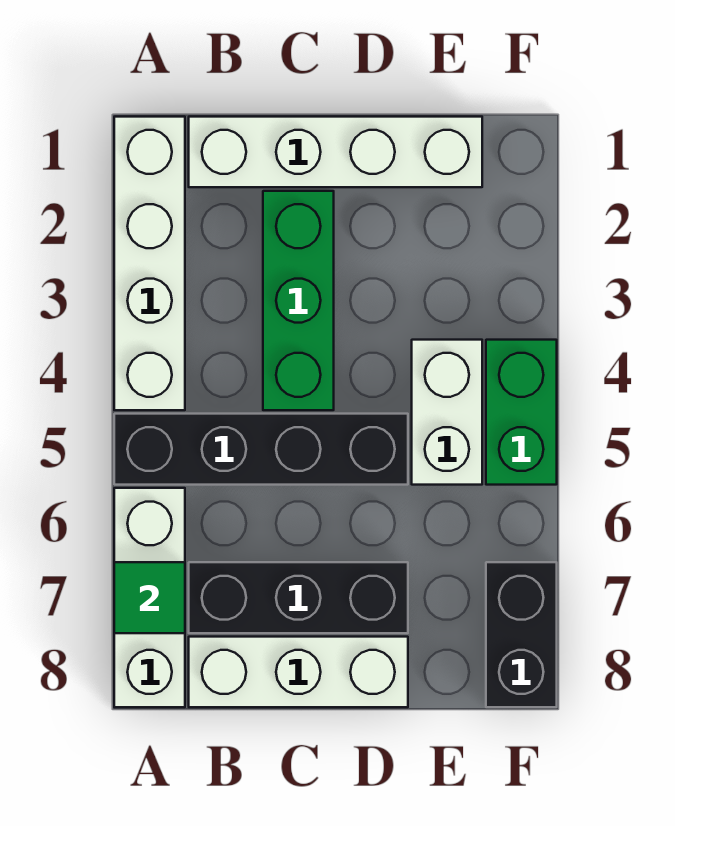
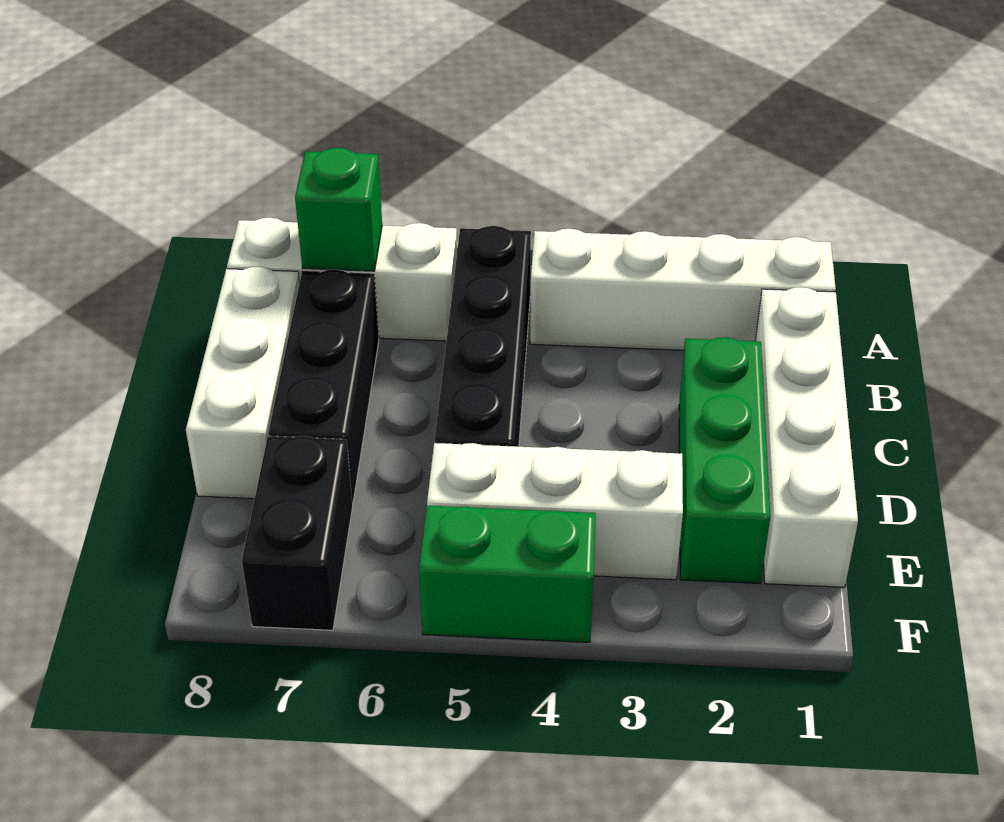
green 1x1 tile [114,562,185,633] -> green 1x1 brick [295,148,382,271]
green 1x3 brick [263,191,334,410] -> green 1x3 brick turned to [679,337,770,583]
white 1x2 brick [412,340,482,485] -> white 1x3 brick [427,443,683,580]
black 1x2 brick [486,562,557,707] -> black 1x2 brick turned to [242,436,353,630]

